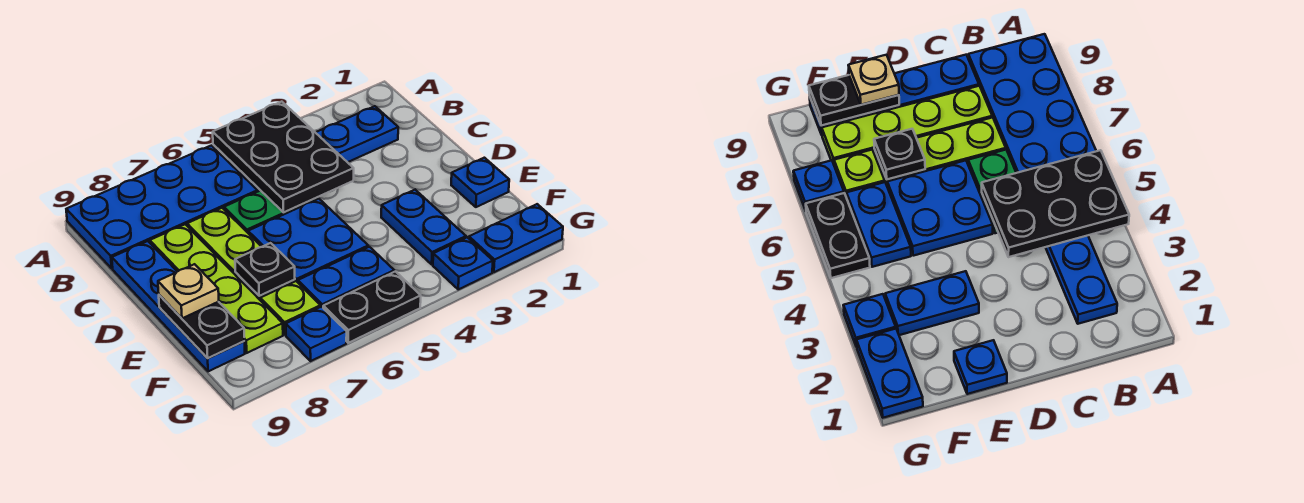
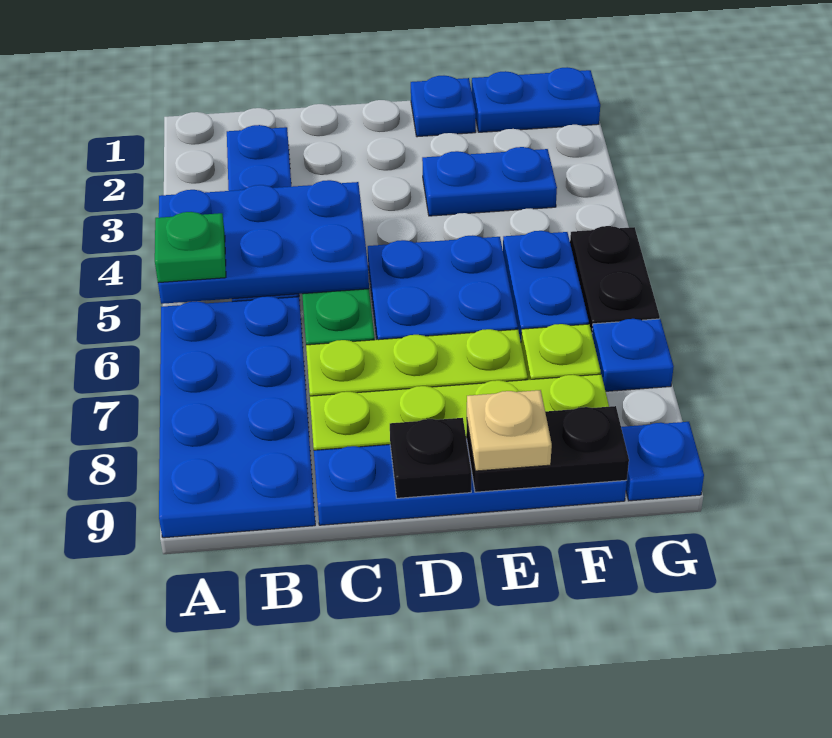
black 2x3 plate [213,102,354,212] -> blue 2x3 plate [158,180,369,304]
none -> green 1x1 plate [155,212,226,283]
black 1x1 plate [235,243,295,296] -> black 1x1 plate moved to [390,418,471,498]
blue 1x2 plate [469,204,563,272] -> blue 1x2 plate turned to [472,67,600,132]
blue 1x1 plate [433,237,493,289] -> blue 1x1 plate moved to [621,422,704,501]

